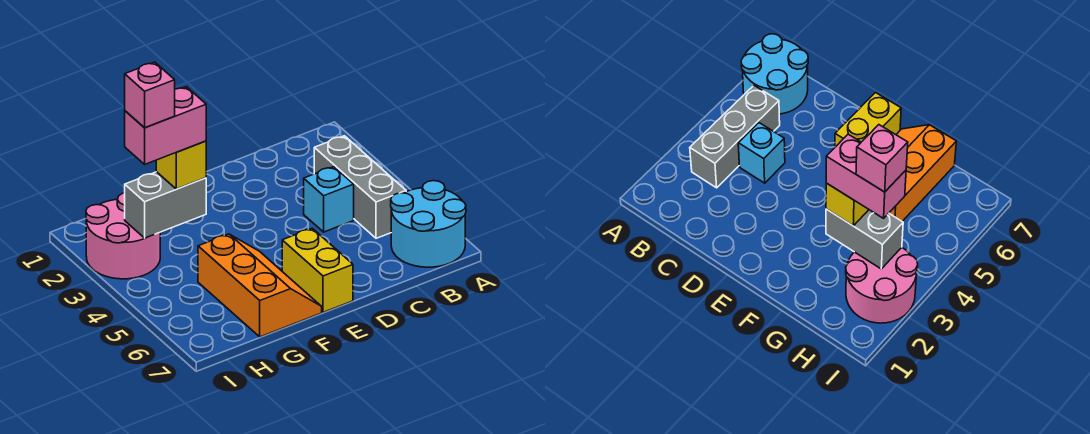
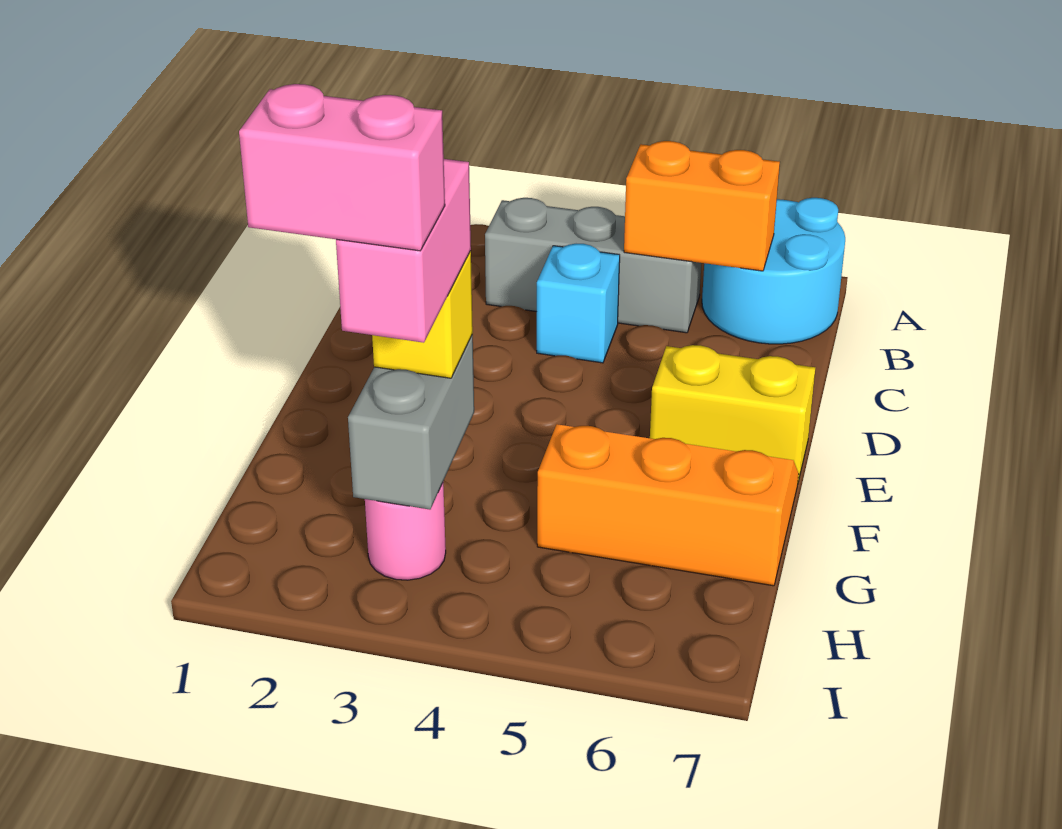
none -> orange 1x2 brick [624,141,780,271]
pink 2x2 round brick [86,193,160,279] -> pink 1x1 round brick [365,483,446,580]
pink 1x1 brick [125,62,175,128] -> pink 1x2 brick [239,84,445,251]

